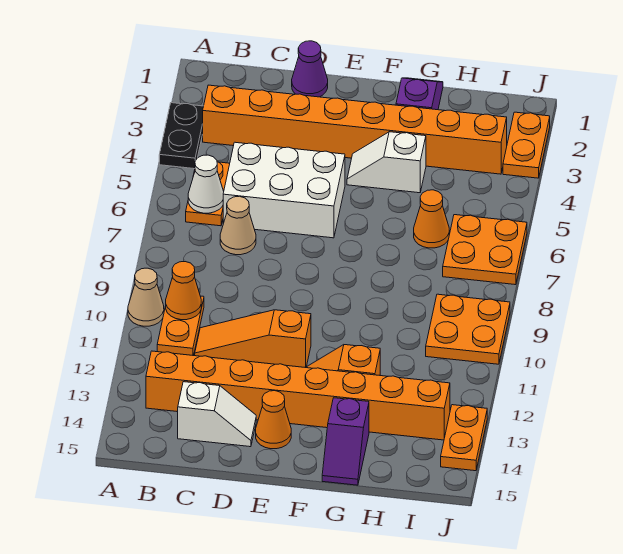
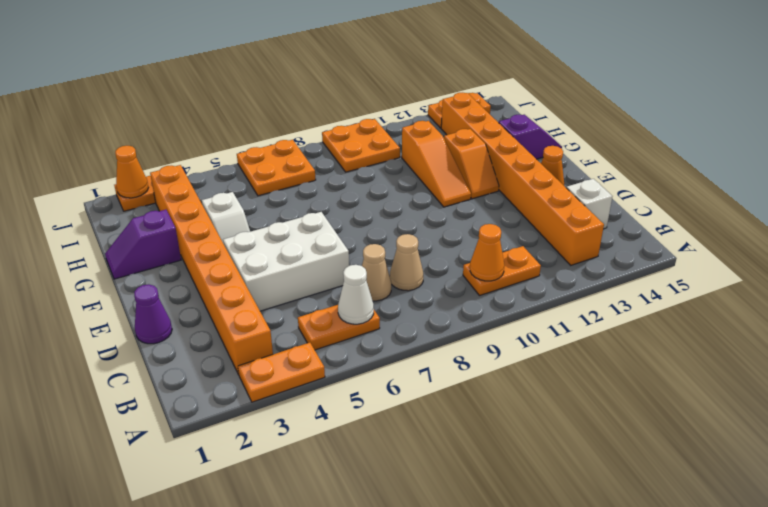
black 1x2 plate [159,103,204,169] -> orange 1x2 plate [238,343,325,402]
tan 1x1 cone [128,268,164,326] -> tan 1x1 cone moved to [390,234,423,291]
white 2x3 brick [223,142,345,238] -> white 2x3 brick turned to [223,212,349,311]
orange 1x3 slope [195,310,311,368] -> orange 1x3 slope moved to [402,121,471,207]
orange 1x1 cone [414,190,449,248] -> orange 1x1 cone moved to [115,146,148,198]

